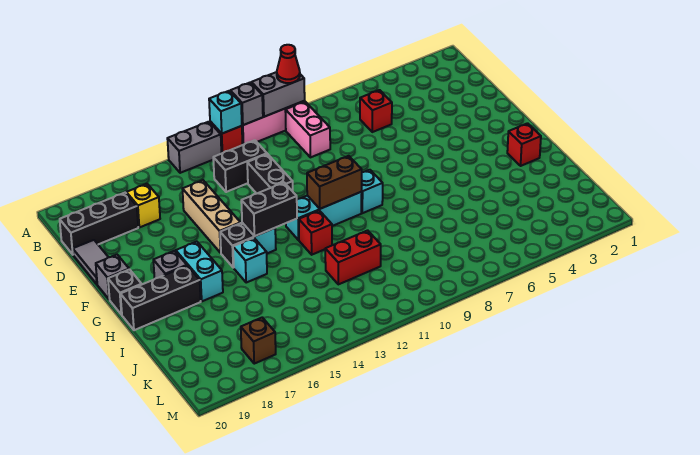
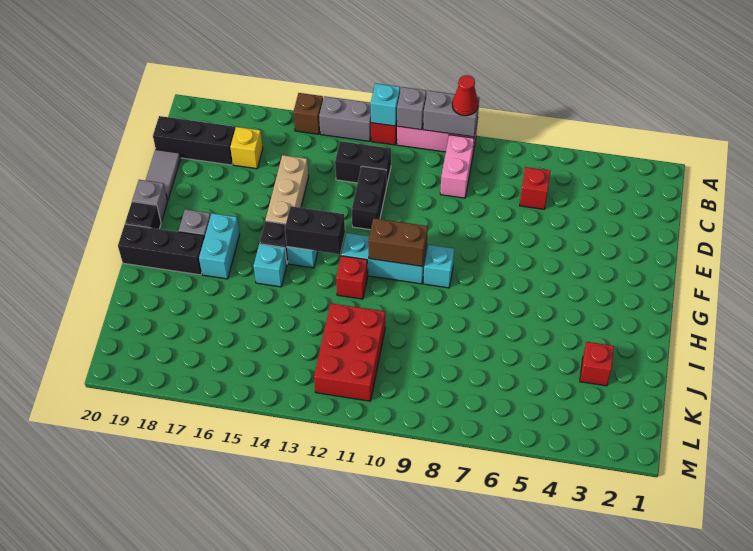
red 1x1 brick [507,123,541,166] -> red 1x1 brick moved to [580,342,614,386]
red 1x2 brick [325,230,381,284] -> red 2x3 brick [314,303,385,401]
brown 1x1 brick [241,318,276,364] -> brown 1x1 brick moved to [293,93,323,134]

